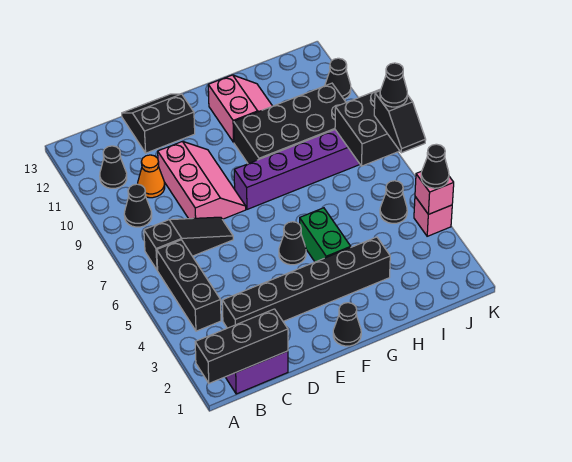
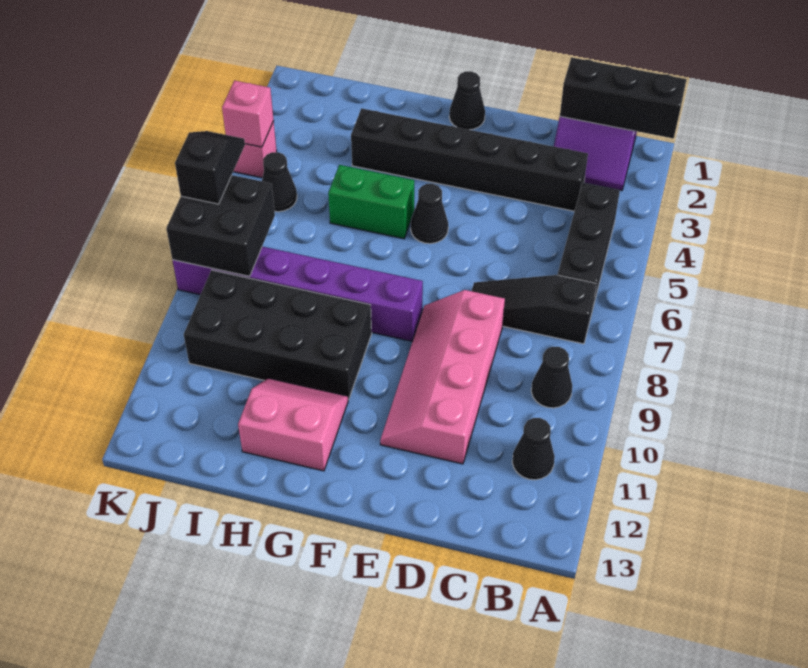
orange 1x1 cone [138,155,165,198] -> none
pink 2x3 slope [158,141,246,219] -> pink 2x4 slope [380,290,505,464]
black 2x2 slope [122,94,195,153] -> none
green 1x2 brick [300,208,351,262] -> green 1x2 brick turned to [328,165,414,239]
pink 2x2 slope [208,75,272,142] -> pink 2x2 slope turned to [238,378,348,471]
black 1x1 cone [421,144,449,188] -> none
black 1x1 cone [380,63,407,107] -> none
black 1x1 cone [325,58,351,99] -> none

